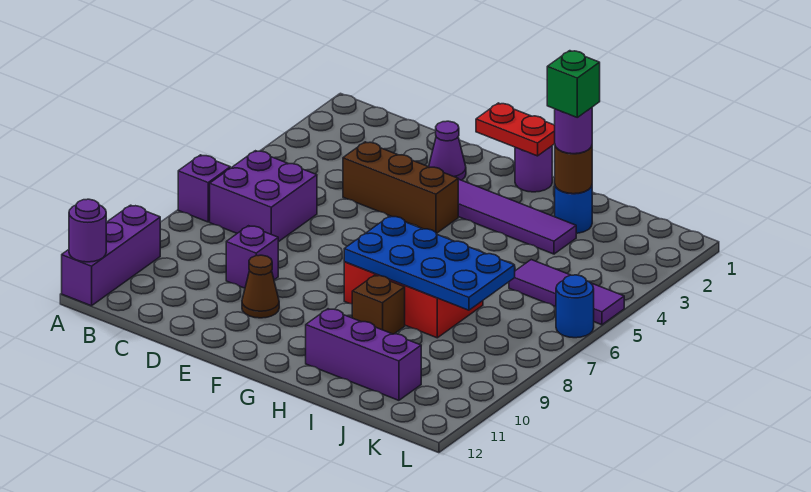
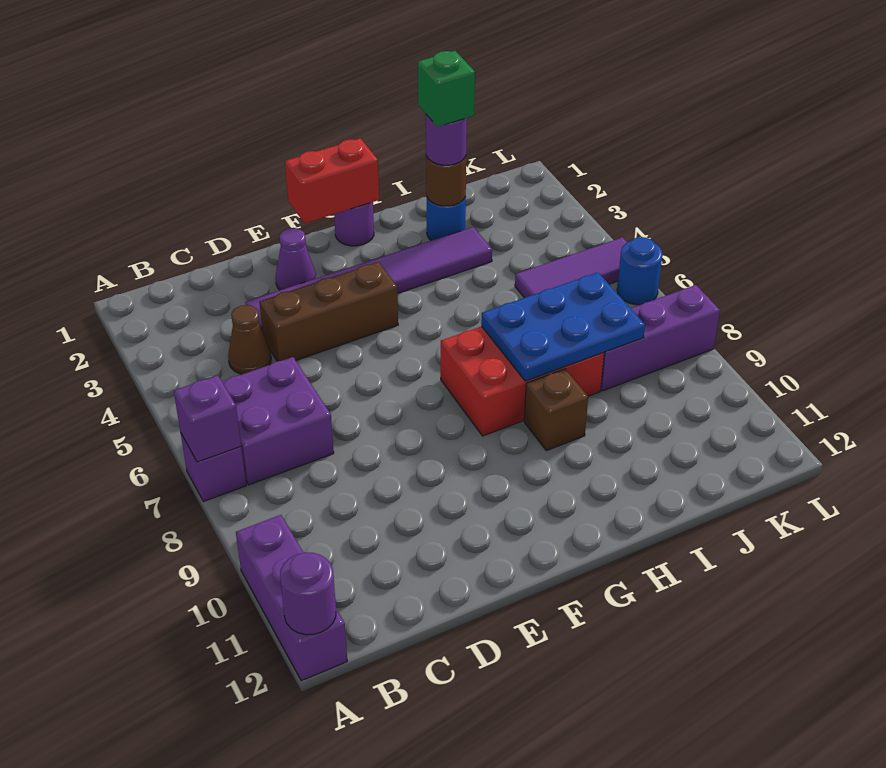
purple 1x1 brick [226,226,278,288] -> purple 1x1 brick moved to [174,375,241,462]
brown 1x1 cone [242,255,279,318] -> brown 1x1 cone moved to [228,305,271,374]
red 1x2 plate [476,103,555,156] -> red 1x2 brick [285,138,379,223]
blue 2x4 plate [344,216,515,310] -> blue 2x3 plate [481,272,645,381]
purple 1x3 brick [306,309,421,400] -> purple 1x3 brick moved to [601,285,720,391]

